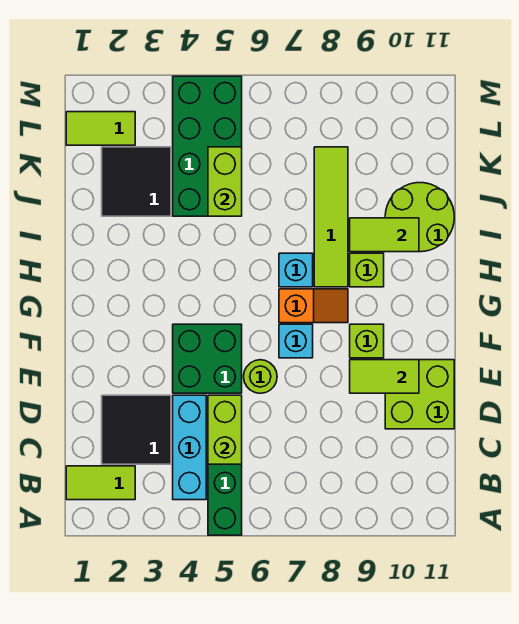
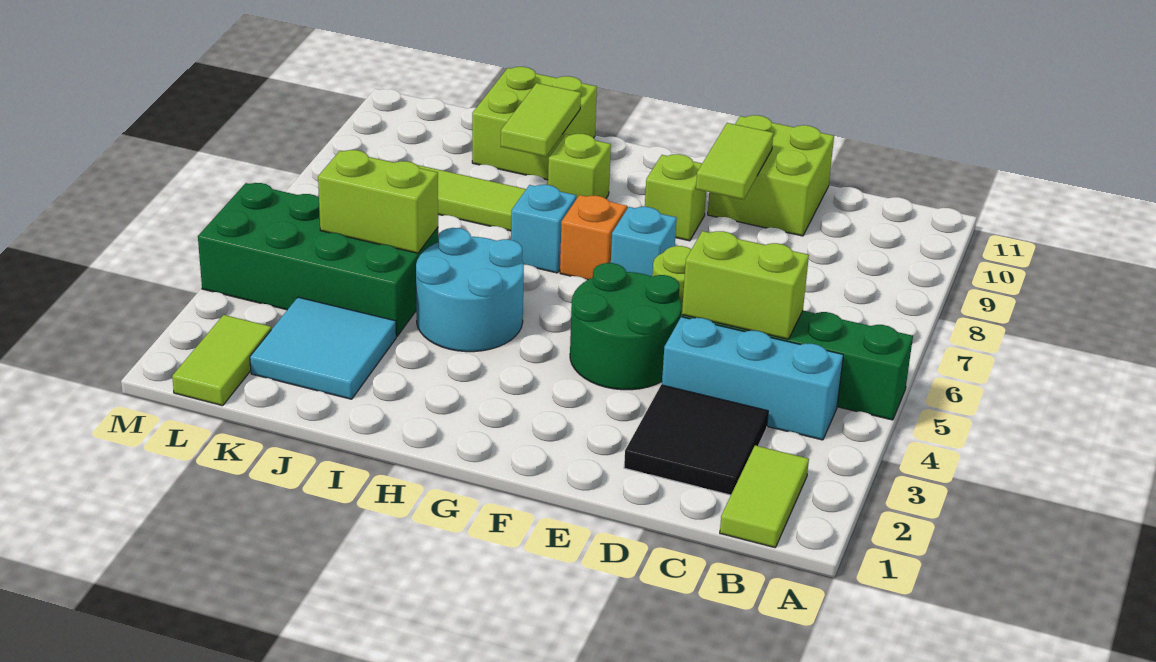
green 2x2 brick [173,324,242,393] -> green 2x2 round brick [570,263,682,390]
none -> cyan 2x2 round brick [416,228,524,352]
lime 2x2 round brick [385,183,454,252] -> lime 2x2 brick [472,67,597,180]
black 2x2 tile [102,147,171,216] -> cyan 2x2 tile [250,297,396,399]

